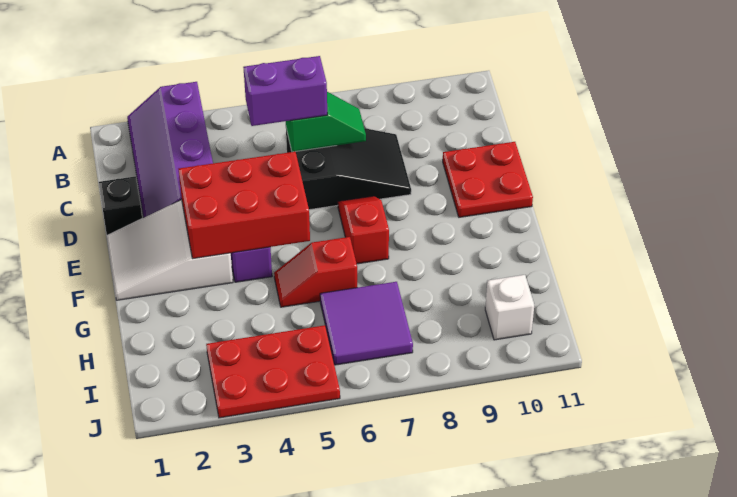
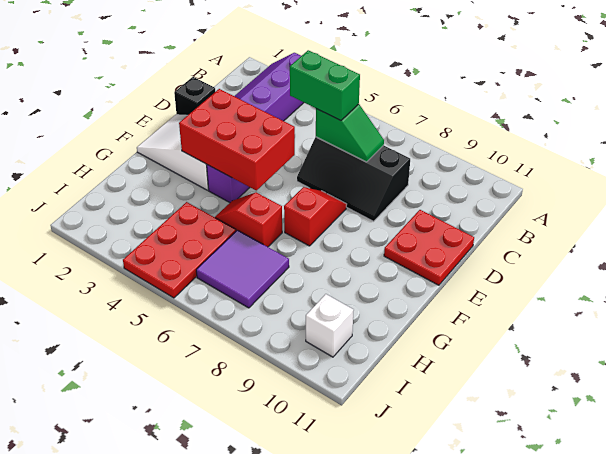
purple 1x2 brick [243,56,327,126] -> green 1x2 brick [290,50,360,120]
black 2x3 slope [286,128,411,210] -> black 2x3 slope turned to [297,137,410,221]
red 2x3 plate [206,325,340,418] -> red 2x3 plate turned to [123,202,236,298]

